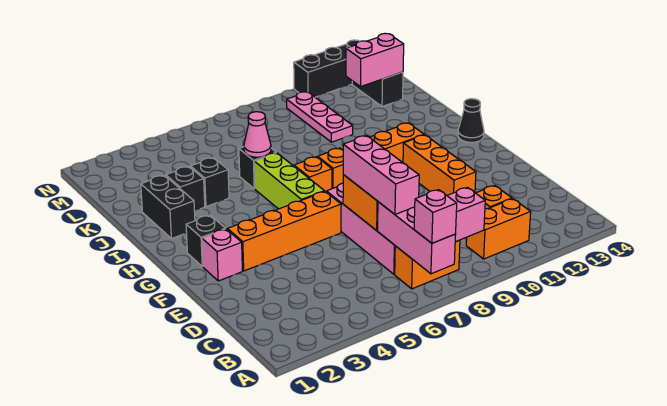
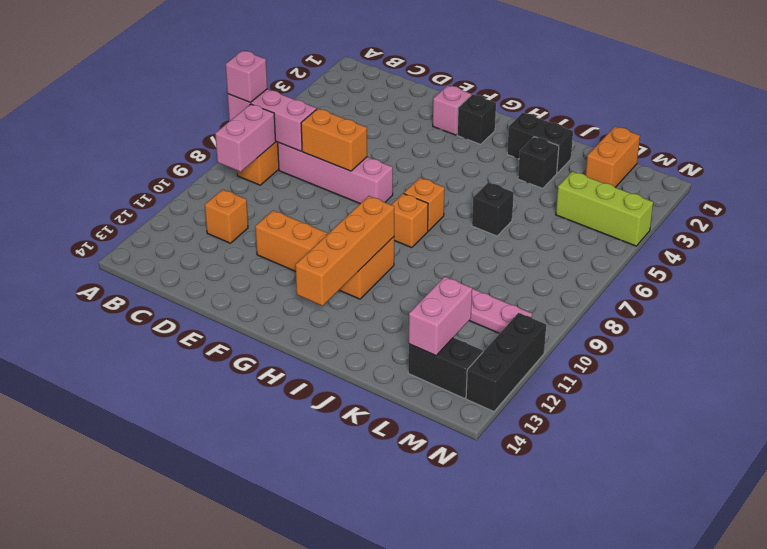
orange 1x2 brick [466,199,531,259] -> orange 1x2 brick moved to [586,127,640,187]
pink 1x3 brick [343,136,419,214] -> none
orange 1x4 brick [227,192,341,271] -> orange 1x4 brick moved to [295,196,394,306]
lime 1x3 brick [254,153,324,209] -> lime 1x3 brick moved to [556,171,653,246]
black 1x1 cone [458,99,484,142] -> none
black 1x1 brick [190,158,229,207] -> none
pink 1x1 cone [244,112,271,157] -> none

